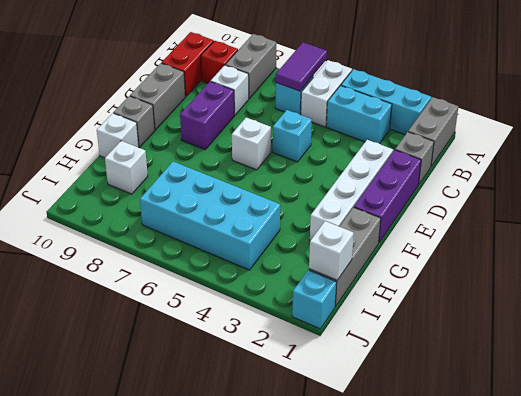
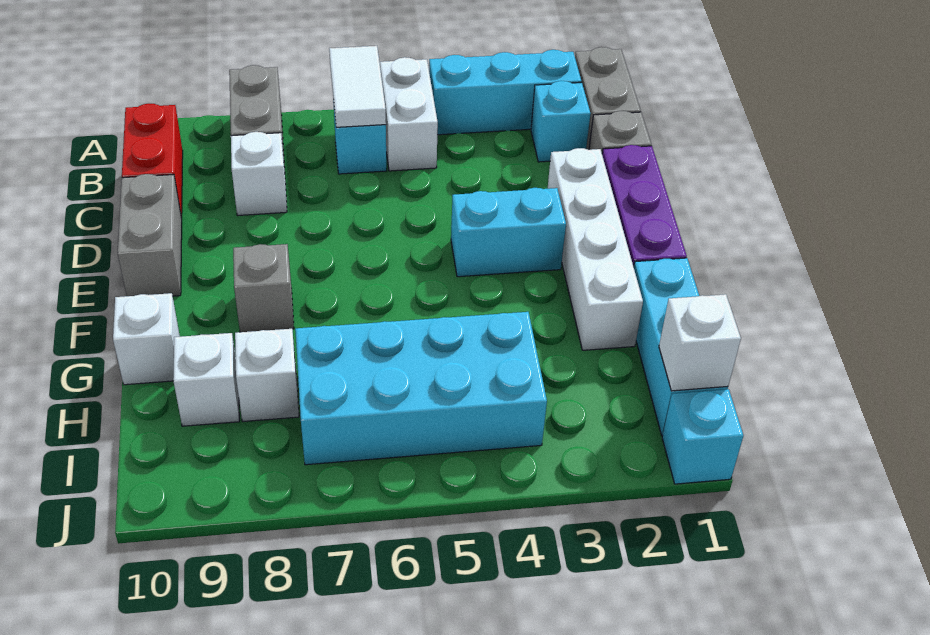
purple 1x2 tile [276,42,327,91] -> white 1x2 tile [329,46,386,127]
cyan 1x2 brick [326,86,392,144] -> cyan 1x2 brick moved to [451,188,566,277]
red 1x1 brick [201,41,238,83] -> none
cyan 1x1 brick [273,110,312,162] -> cyan 1x1 brick moved to [531,81,591,162]
purple 1x2 brick [180,81,234,149] -> none
white 1x1 brick [232,118,271,170] -> white 1x1 brick moved to [235,329,299,421]
grey 1x1 brick [114,96,155,147] -> grey 1x1 brick moved to [233,244,294,332]
grey 1x3 brick [309,207,381,306] -> cyan 1x3 brick [634,258,728,436]

